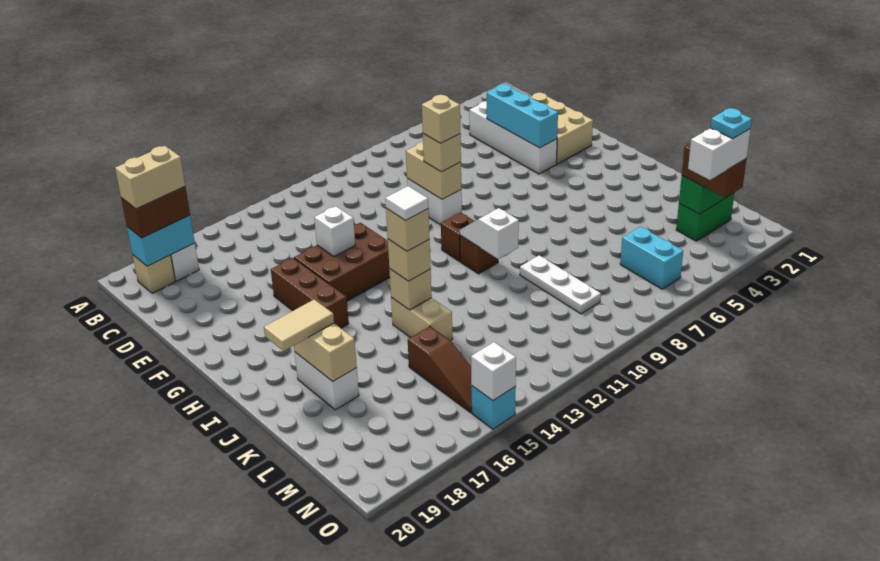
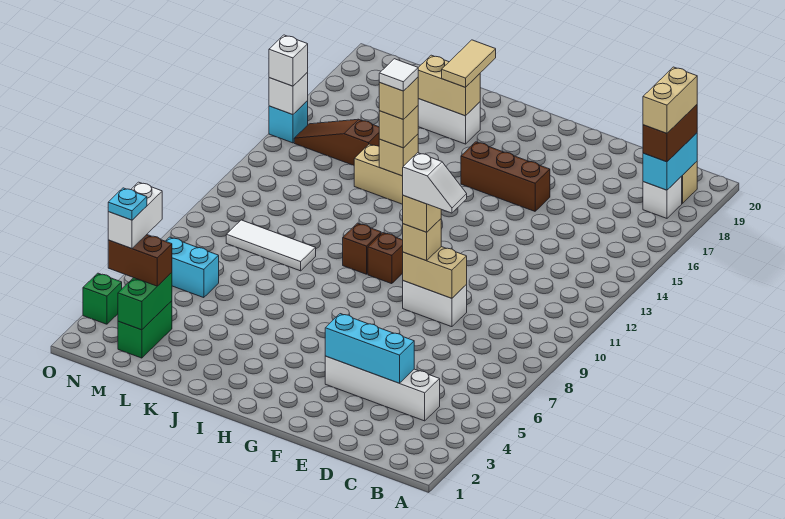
tan 2x3 brick [530,93,593,164] -> none
brown 2x3 brick [294,223,390,301] -> none
white 1x1 brick [314,206,355,256] -> white 1x1 brick moved to [269,35,308,86]
white 1x2 slope [460,208,519,259] -> white 1x2 slope moved to [403,153,467,213]
white 1x3 plate [520,255,601,314] -> white 1x3 tile [226,220,316,271]
none -> green 1x1 brick [83,273,122,324]

